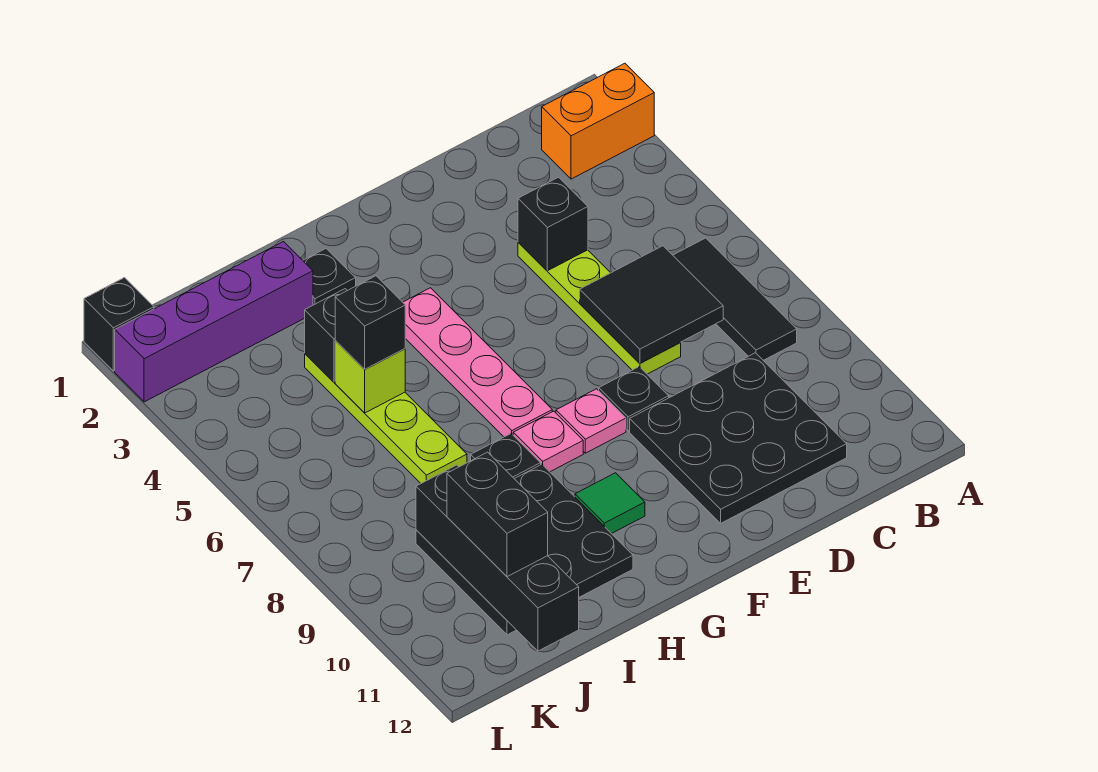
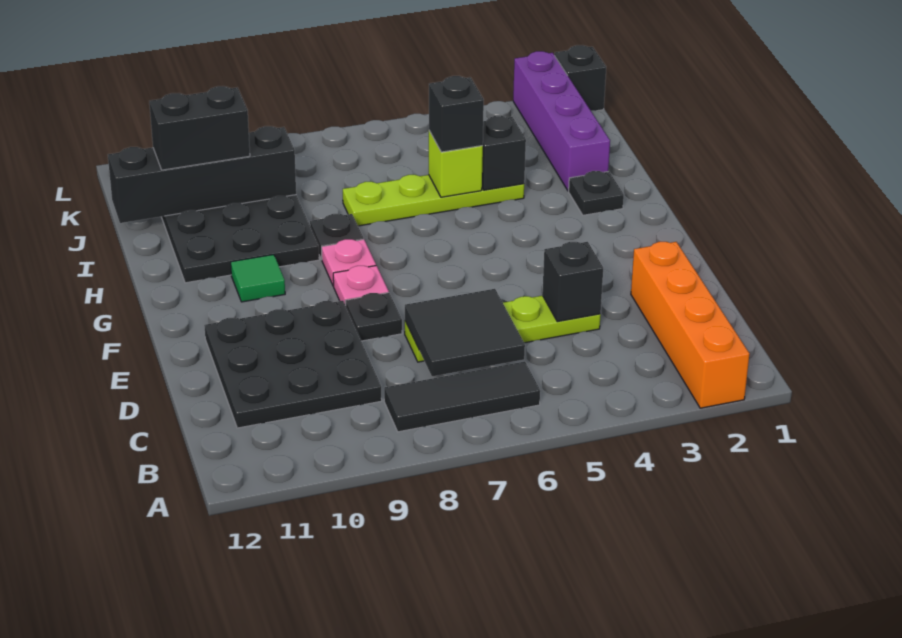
orange 1x2 brick [542,63,654,179] -> orange 1x4 brick [631,242,750,408]
pink 1x4 plate [403,288,552,437] -> none

